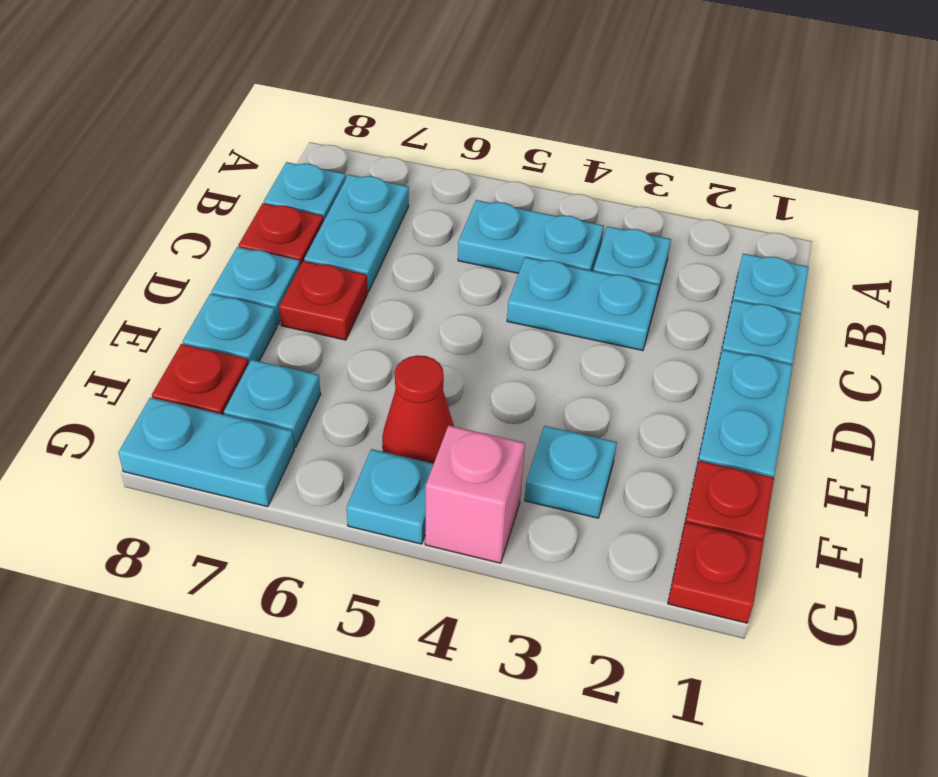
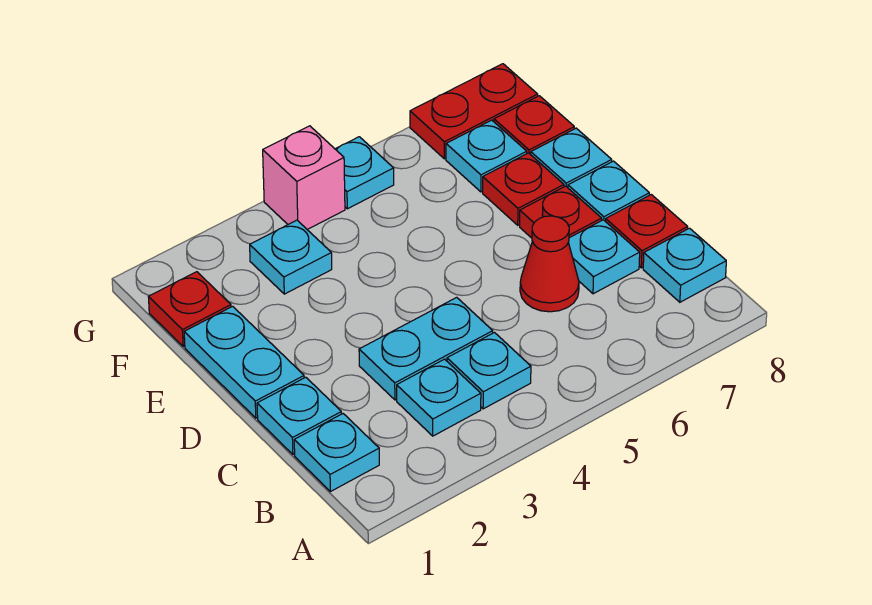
cyan 1x2 plate [458,200,604,273] -> cyan 1x1 plate [447,333,531,409]
cyan 1x2 plate [304,175,409,292] -> cyan 1x1 plate [569,220,640,294]
red 1x1 cone [382,355,454,464] -> red 1x1 cone moved to [520,216,579,312]
red 1x1 plate [668,522,764,623] -> red 1x1 plate moved to [483,153,564,225]
cyan 1x2 plate [118,398,294,507] -> red 1x2 plate [410,64,538,159]

